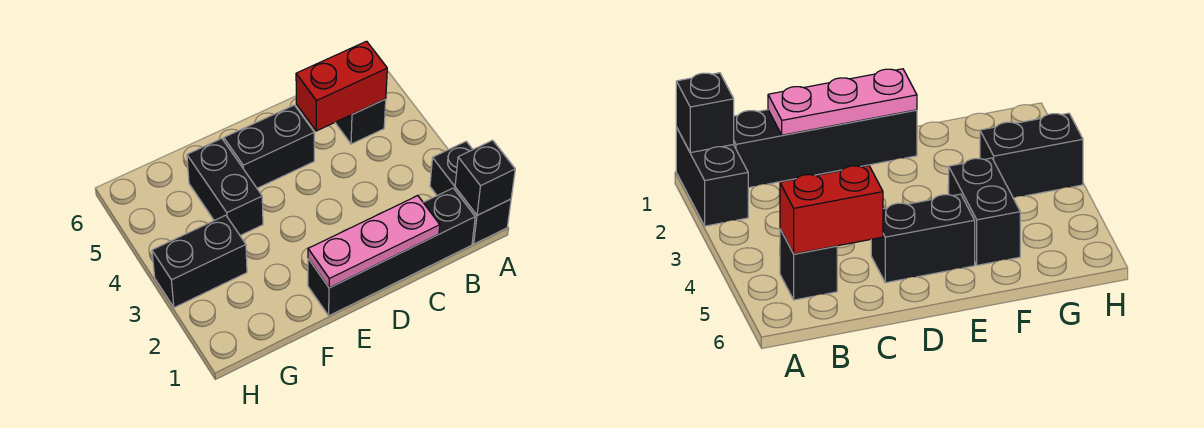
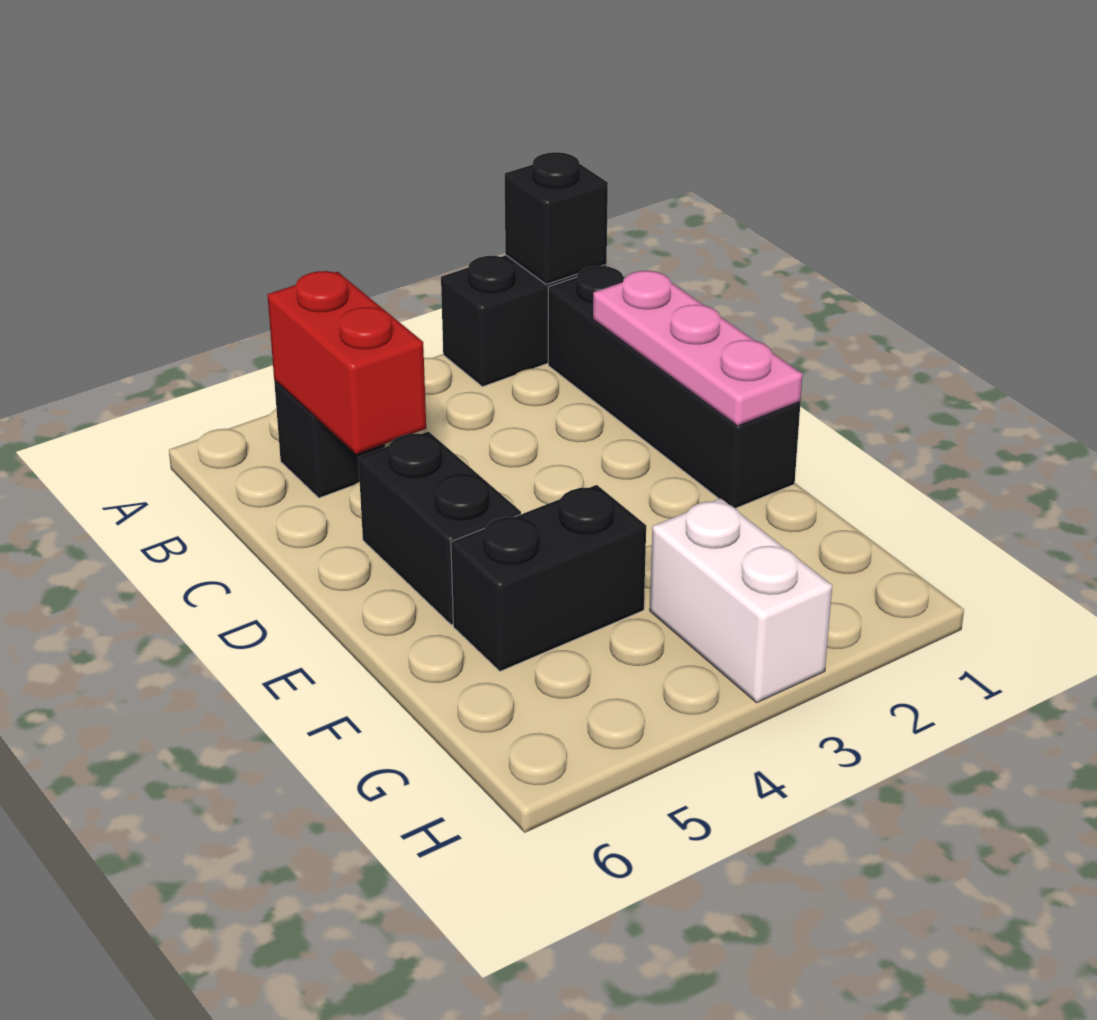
black 1x2 brick [152,215,247,308] -> white 1x2 brick [650,498,832,703]

